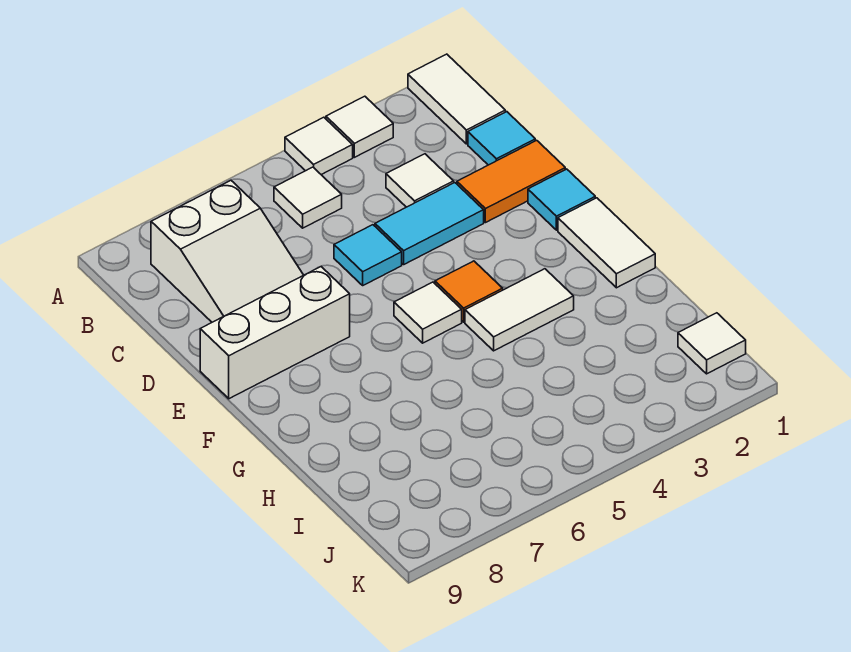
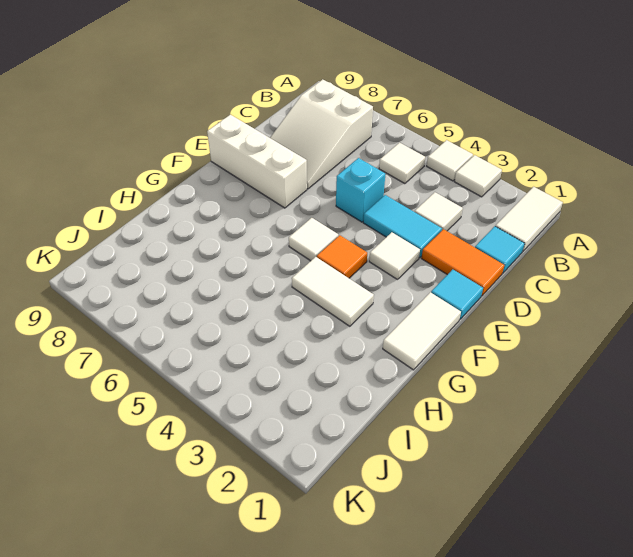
cyan 1x1 tile [334,225,402,285] -> cyan 1x1 brick [336,158,385,222]
white 1x1 tile [678,313,746,374] -> white 1x1 tile moved to [369,232,420,279]

